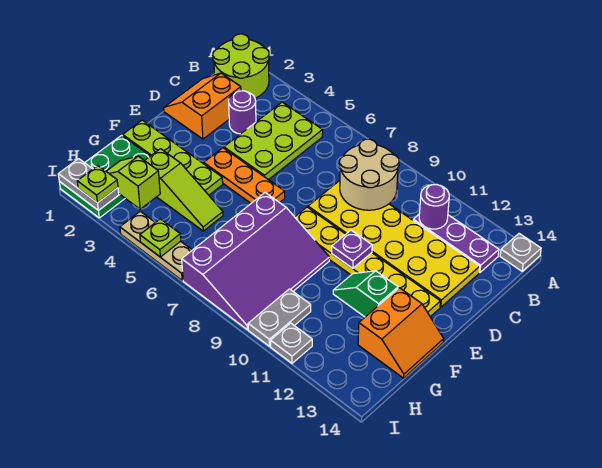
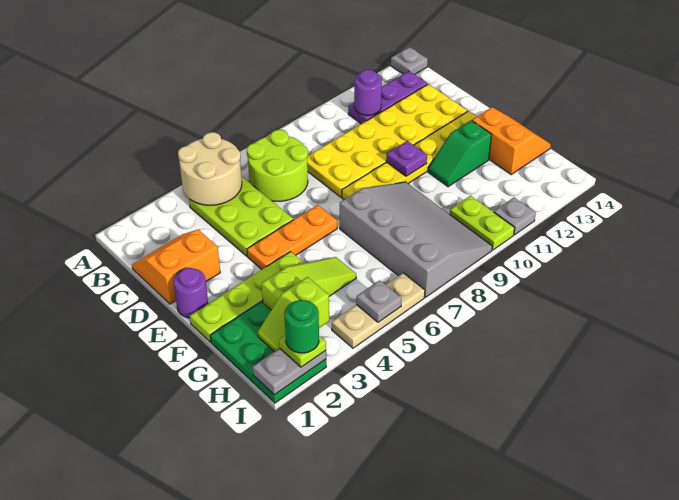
lime 2x2 round brick [213,34,269,98] -> lime 2x2 round brick moved to [247,130,308,201]
tan 2x2 round brick [340,139,399,210] -> tan 2x2 round brick moved to [178,132,242,205]
orange 2x2 slope [164,73,241,139] -> orange 2x2 slope turned to [132,230,220,304]
purple 1x1 round brick [229,91,256,134] -> purple 1x1 round brick moved to [173,268,208,318]
purple 3x4 slope [182,193,329,329] -> grey 3x4 slope [340,182,492,297]
grey 1x2 plate [248,289,311,346] -> lime 1x2 plate [450,196,515,250]
none -> green 1x1 round brick [284,300,319,353]
lime 1x1 plate [140,219,181,257] -> grey 1x1 plate [356,280,402,322]

